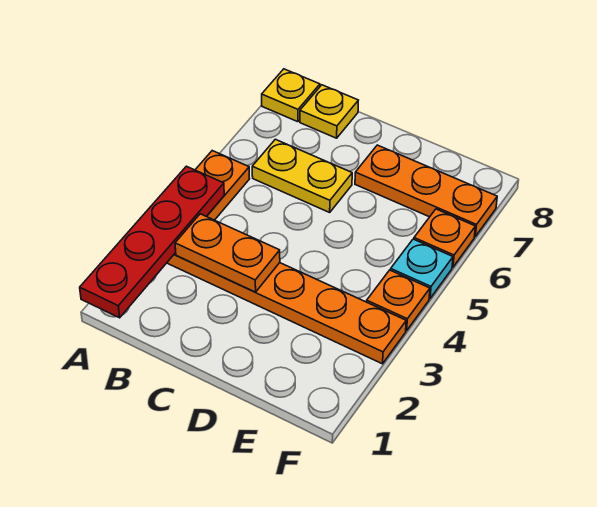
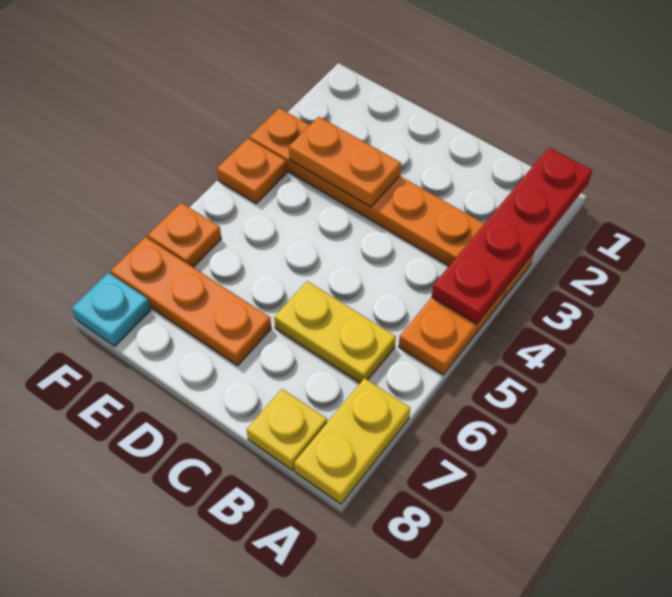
yellow 1x1 plate [262,69,320,122] -> yellow 1x2 plate [294,378,410,504]
orange 1x2 plate [175,214,280,292] -> orange 1x2 plate moved to [289,117,401,207]
cyan 1x1 plate [391,239,453,298] -> cyan 1x1 plate moved to [72,273,151,346]

